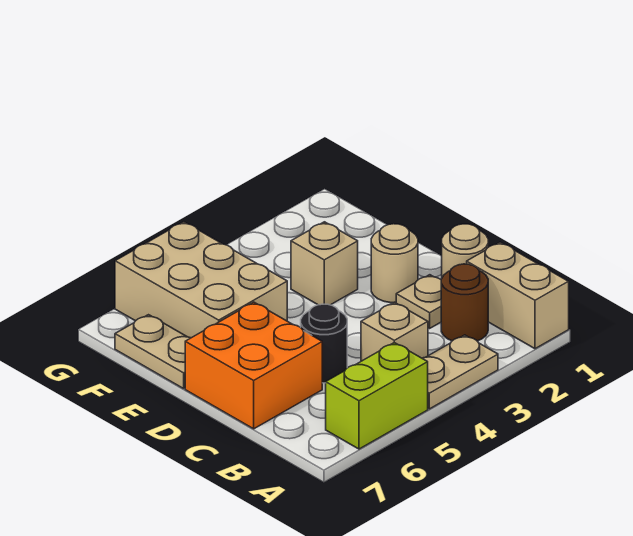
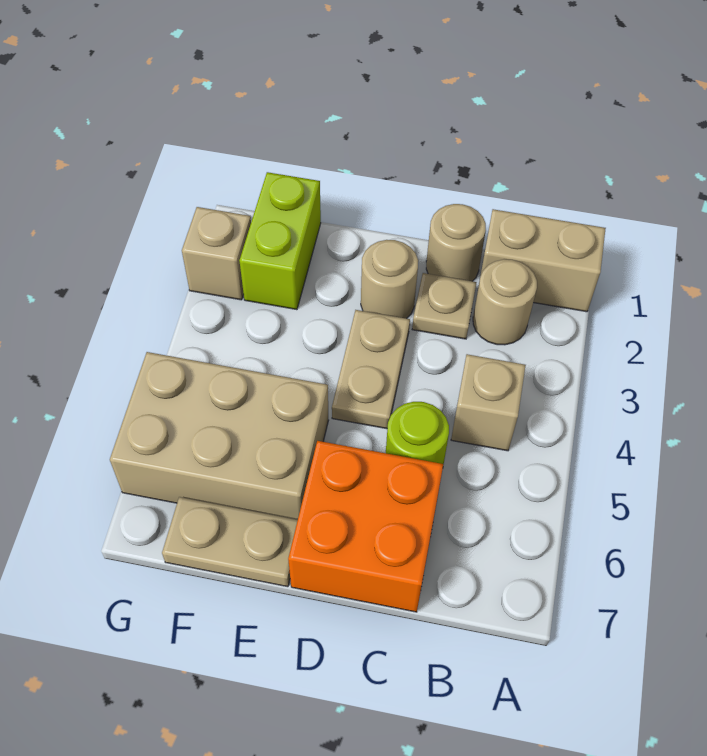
tan 1x2 plate [422,335,498,409] -> tan 1x2 plate moved to [332,310,410,429]
lime 1x2 brick [326,343,428,449] -> lime 1x2 brick moved to [239,172,321,310]
brown 1x1 round brick [441,264,488,341] -> tan 1x1 round brick [473,259,537,345]
black 1x1 round brick [301,304,347,383] -> lime 1x1 round brick [386,402,449,465]
tan 1x1 brick [291,222,358,305] -> tan 1x1 brick moved to [182,207,251,300]

